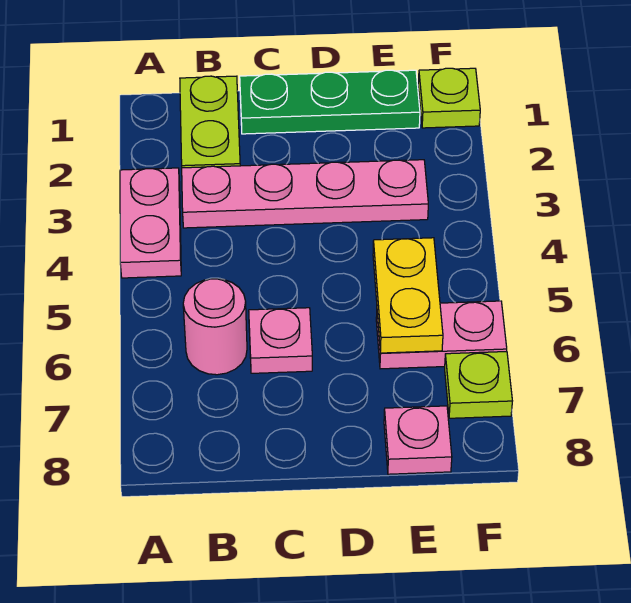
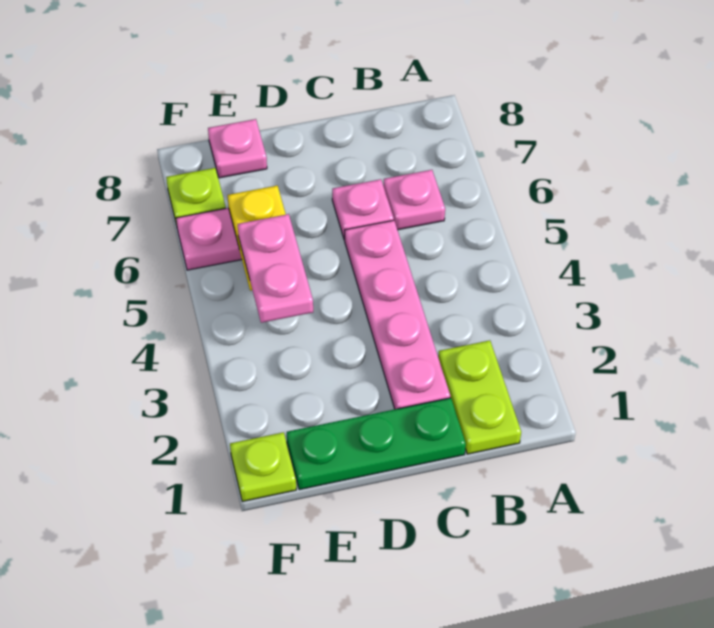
pink 1x2 plate [120,168,181,278] -> pink 1x2 plate moved to [238,214,313,323]
pink 1x4 plate [182,160,428,228] -> pink 1x4 plate turned to [345,220,450,409]
pink 1x1 round brick [183,279,247,375] -> pink 1x1 plate [383,170,445,230]

